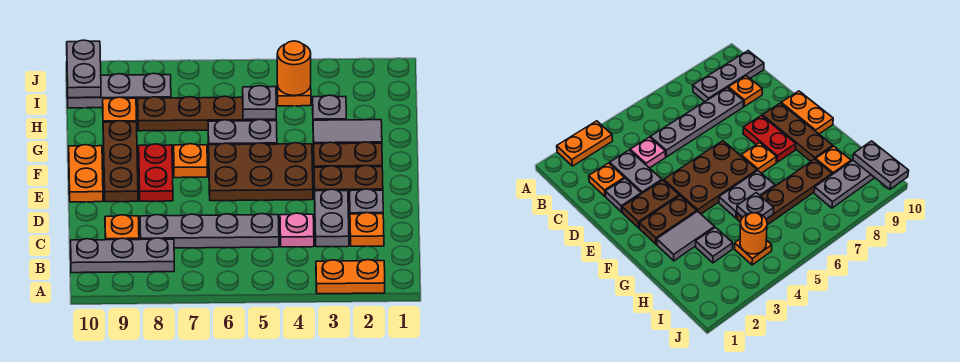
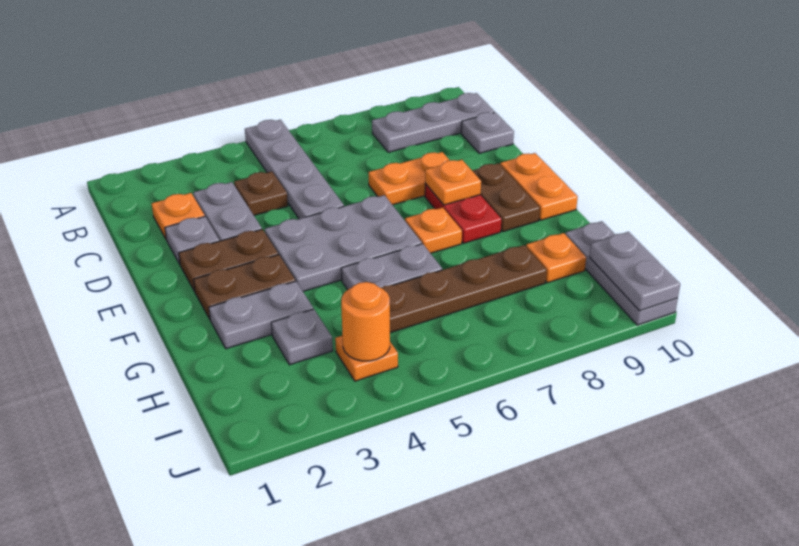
orange 1x2 plate [316,260,385,294] -> orange 1x2 plate moved to [369,152,450,205]
pink 1x1 plate [280,213,314,247] -> brown 1x1 plate [234,171,288,215]
grey 1x4 plate [140,214,279,248] -> grey 1x4 plate turned to [245,120,344,219]
orange 1x1 plate [105,215,139,240] -> orange 1x1 plate moved to [425,160,481,205]
brown 2x3 plate [209,143,313,201] -> grey 2x3 plate [265,195,422,291]
brown 1x3 plate [103,121,138,202] -> brown 1x2 plate [472,163,540,232]
grey 1x2 tile [313,120,382,147] -> grey 1x2 plate [209,281,313,349]
grey 1x1 plate [243,86,276,120] -> grey 1x1 plate moved to [461,112,514,153]
grey 1x3 plate [67,73,171,108] -> grey 1x3 plate turned to [565,221,678,325]

